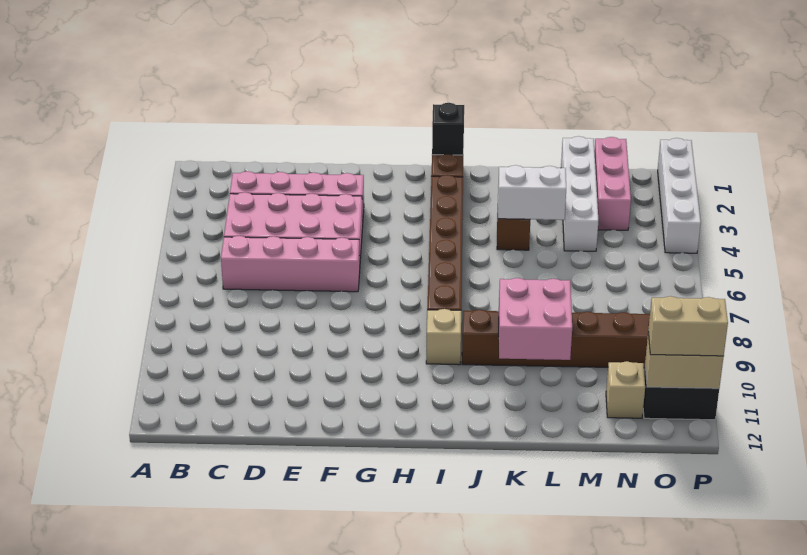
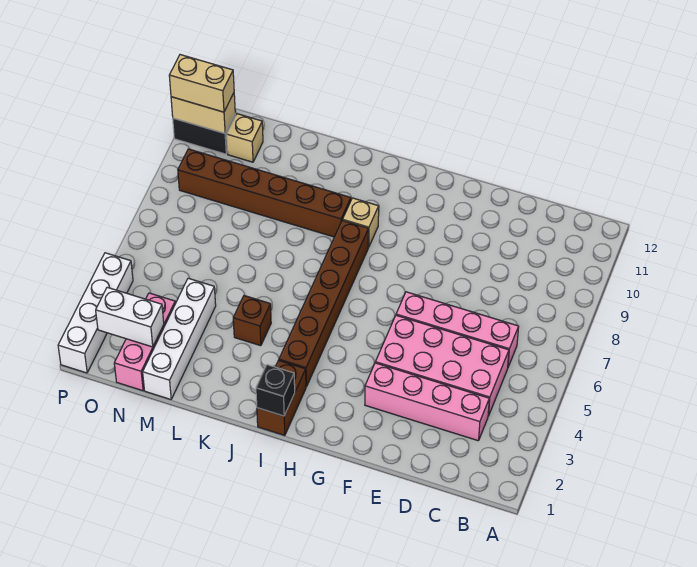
white 1x2 brick [498,165,566,220] -> white 1x2 brick moved to [96,287,164,347]
pink 2x2 brick [499,278,572,360] -> none

